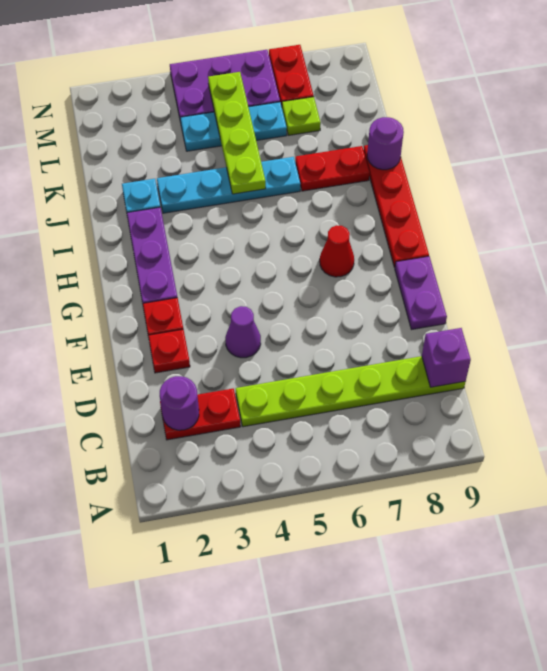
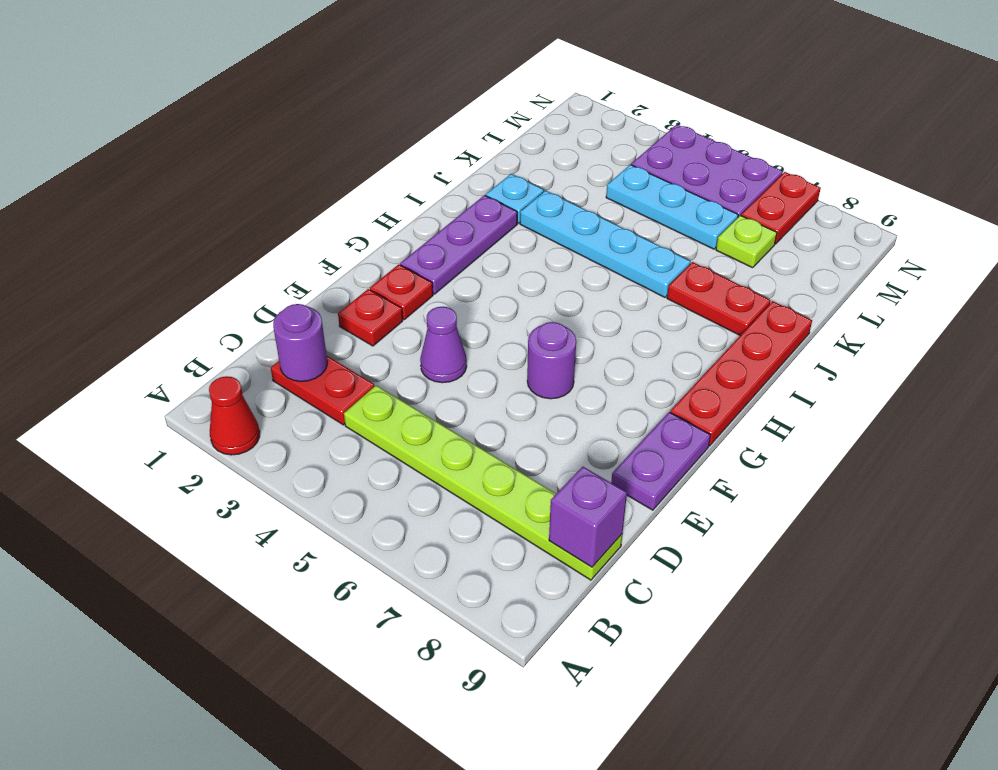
red 1x1 cone [320,225,354,277] -> red 1x1 cone moved to [209,376,260,455]
lime 1x4 plate [208,72,266,194] -> none
purple 1x1 round brick [367,117,404,170] -> purple 1x1 round brick moved to [527,322,576,399]

